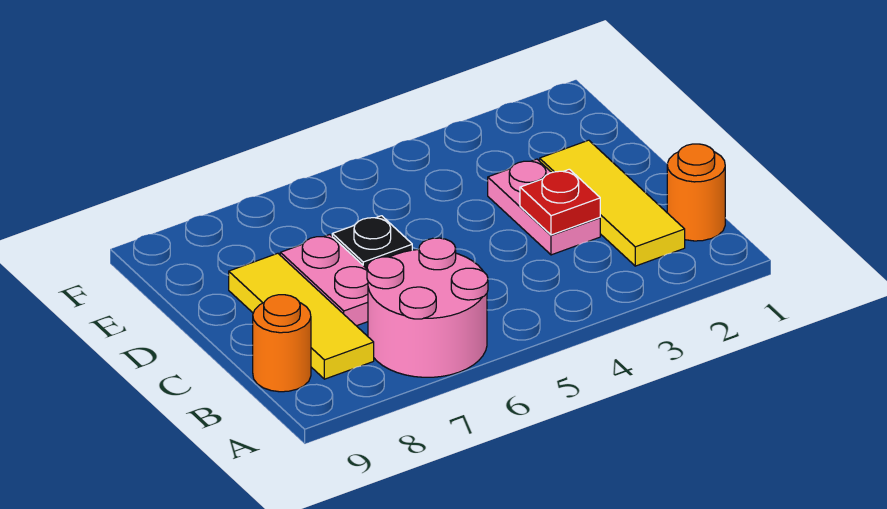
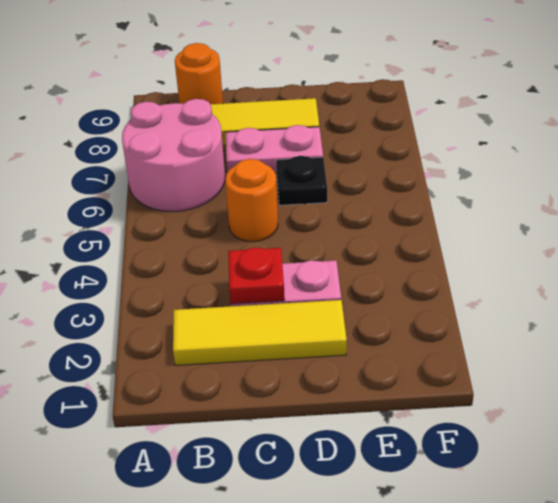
orange 1x1 round brick [667,144,725,241] -> orange 1x1 round brick moved to [225,159,278,242]

